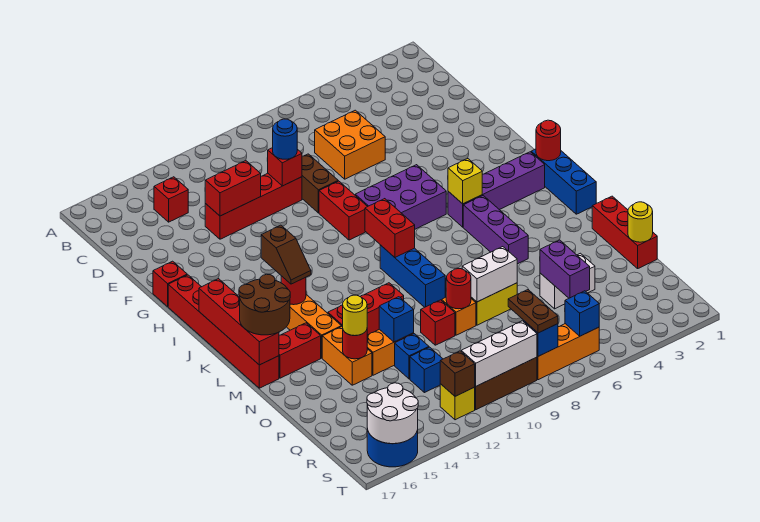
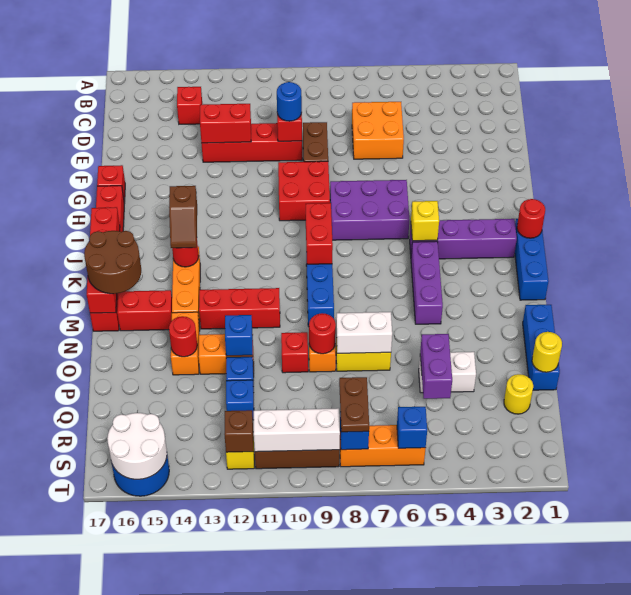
red 1x2 brick [319,181,368,240] -> red 2x2 brick [278,161,330,221]
red 1x3 brick [592,196,657,268] -> blue 1x3 brick [523,305,560,390]
yellow 1x1 round brick [342,295,367,336] -> yellow 1x1 round brick moved to [504,374,533,414]

